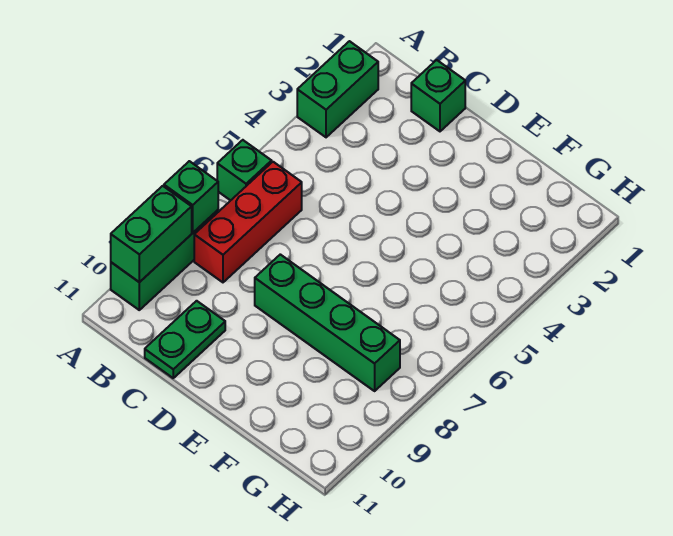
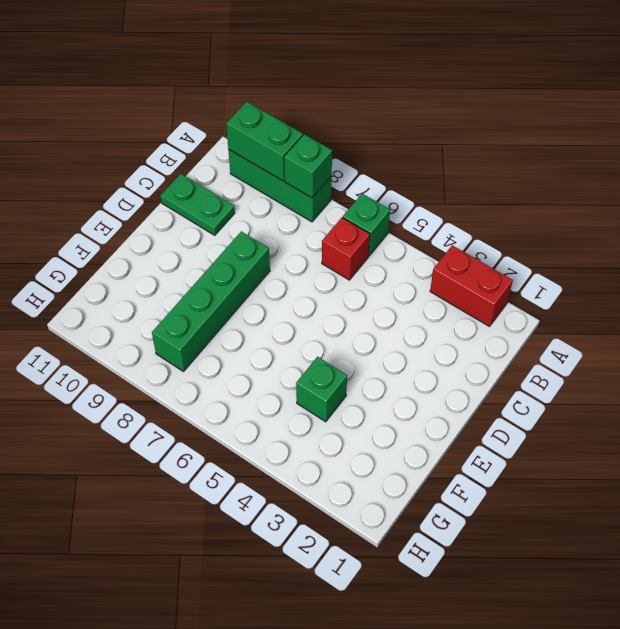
green 1x2 brick [297,41,378,137] -> red 1x2 brick [430,245,513,327]
red 1x3 brick [194,162,302,282] -> red 1x1 brick [322,218,370,280]
green 1x1 brick [411,60,465,131] -> green 1x1 brick moved to [296,357,347,422]

